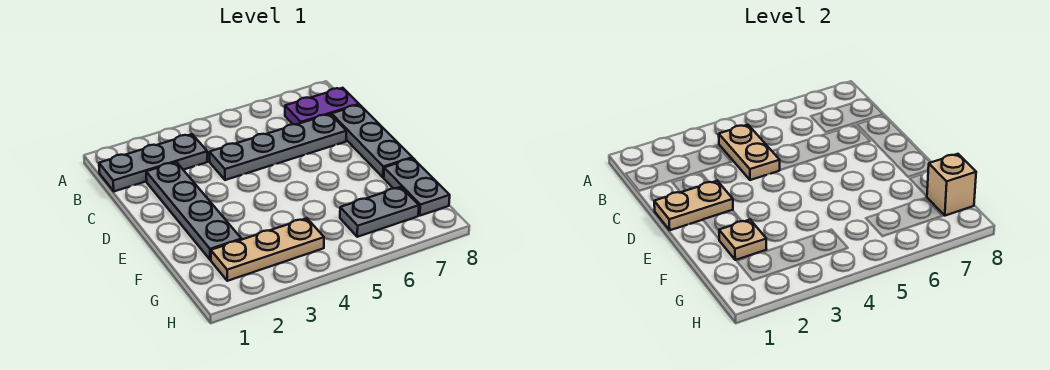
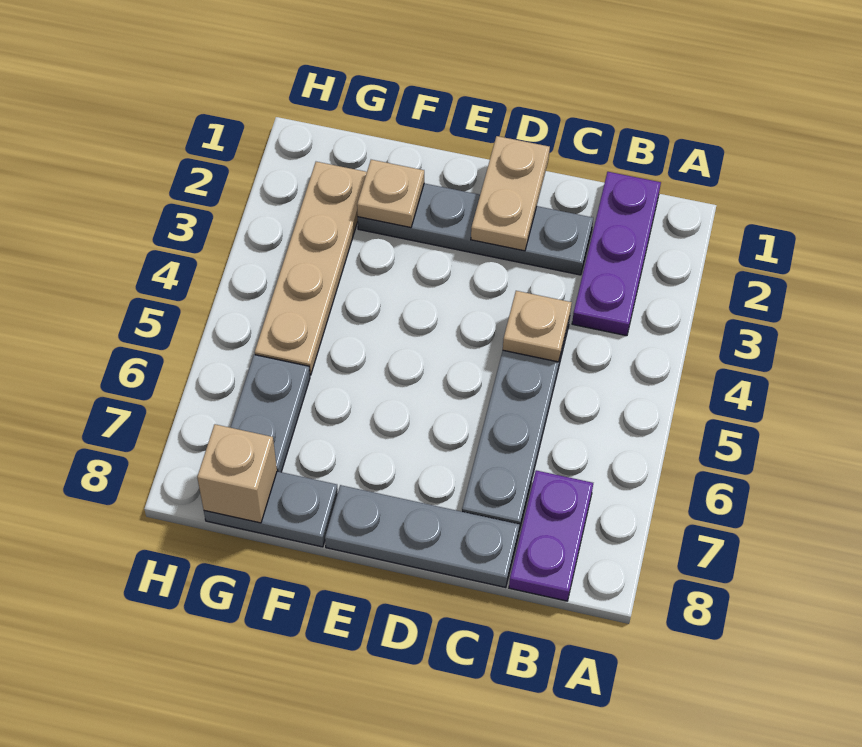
grey 1x3 plate [99,134,207,191] -> purple 1x3 plate [572,172,661,336]
tan 1x2 plate [719,125,780,180] -> tan 1x1 plate [503,291,572,362]
tan 1x3 plate [211,218,324,281] -> tan 1x4 plate [255,162,367,375]

